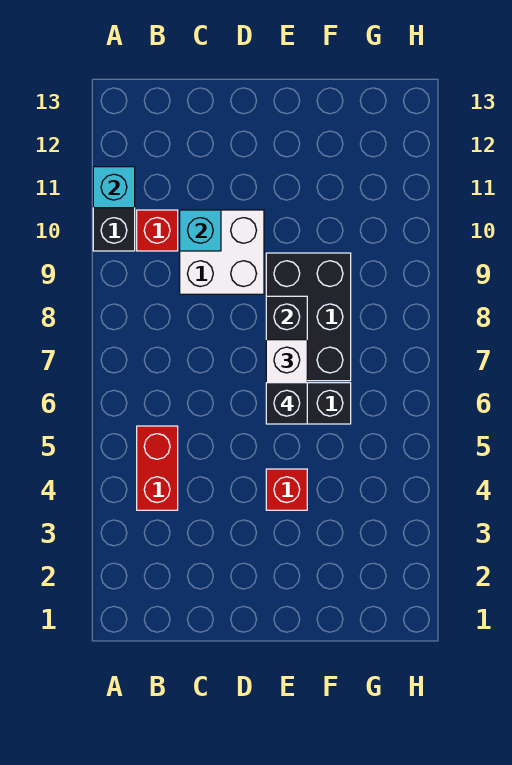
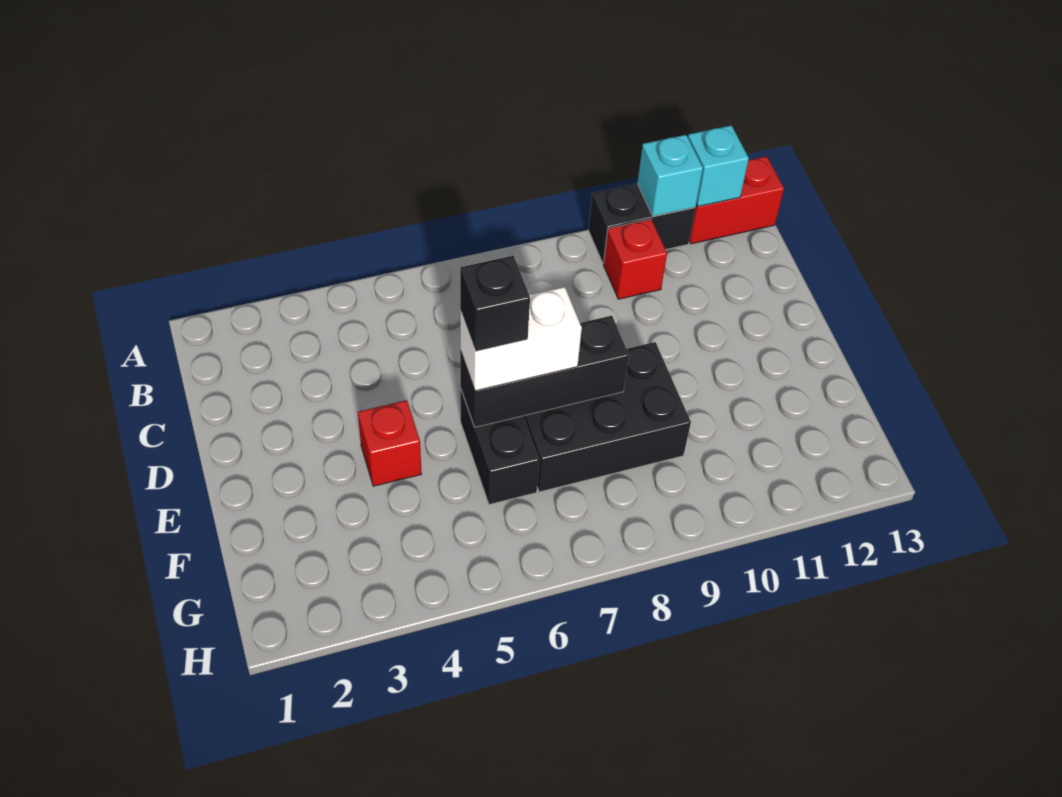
red 1x2 brick [137,426,178,510] -> red 1x2 brick moved to [689,156,784,244]
white 2x2 brick [180,210,264,294] -> none
cyan 1x1 brick [180,210,221,251] -> cyan 1x1 brick moved to [688,125,749,206]

